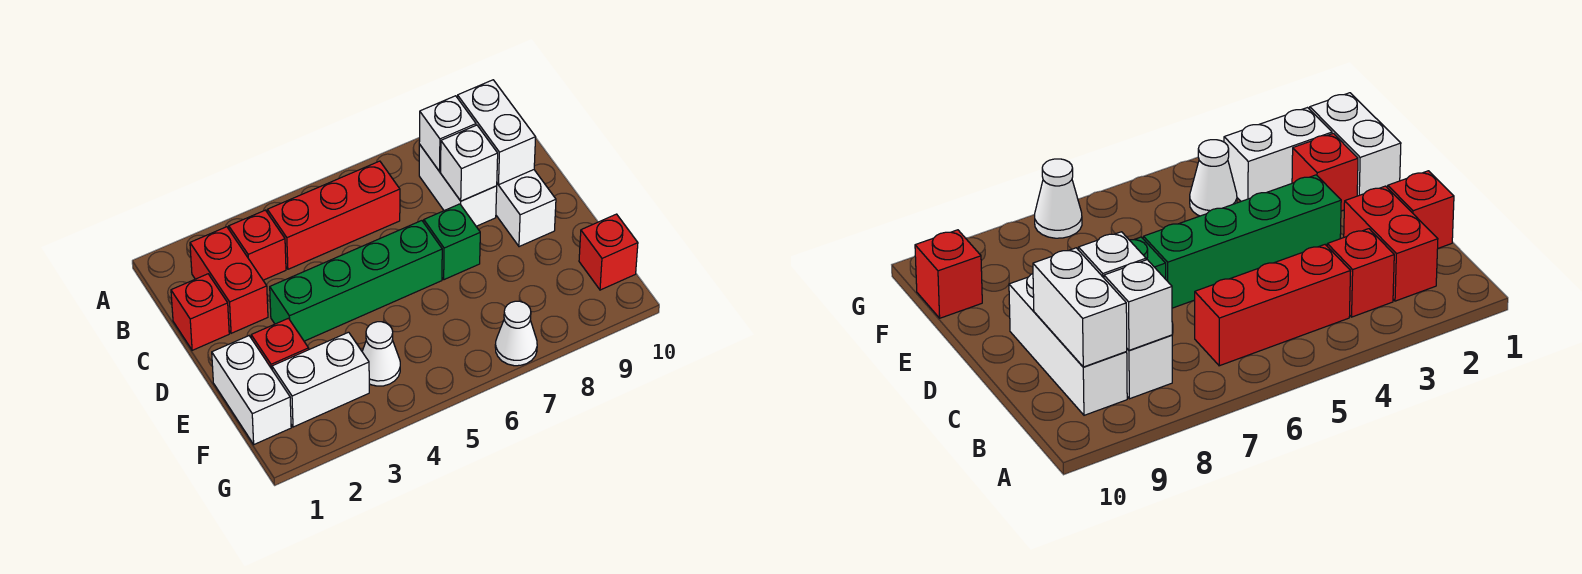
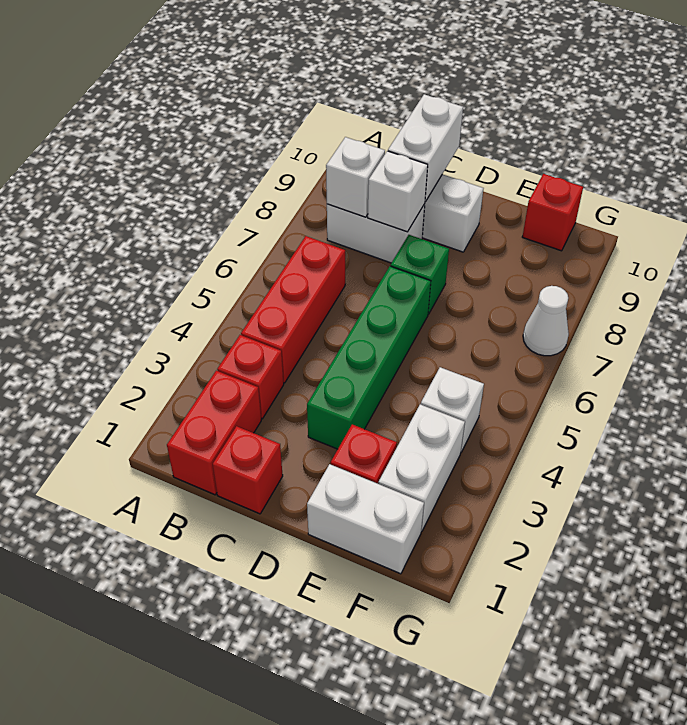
red 1x2 brick [190,227,268,333] -> red 1x2 brick turned to [167,371,261,495]
white 1x2 brick [457,80,536,185] -> white 1x2 brick turned to [388,94,463,201]
white 1x1 cone [362,322,400,386] -> white 1x1 brick [421,367,484,452]

